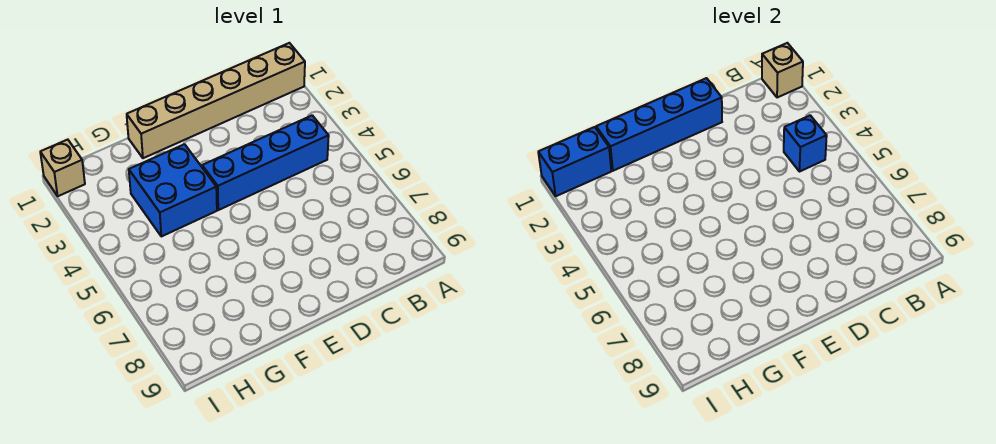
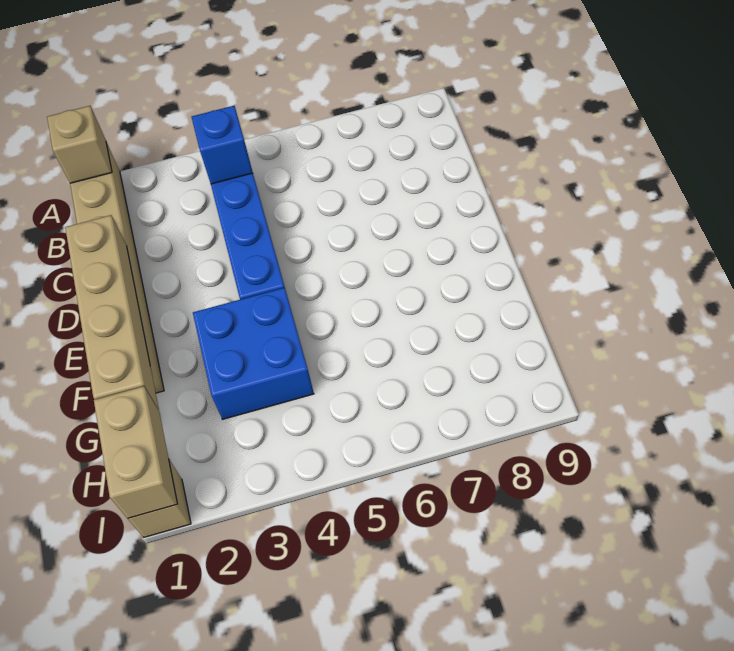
blue 1x4 brick [596,78,722,171] -> tan 1x4 brick [65,215,159,410]
blue 1x2 brick [538,127,611,196] -> tan 1x2 brick [94,386,177,518]

